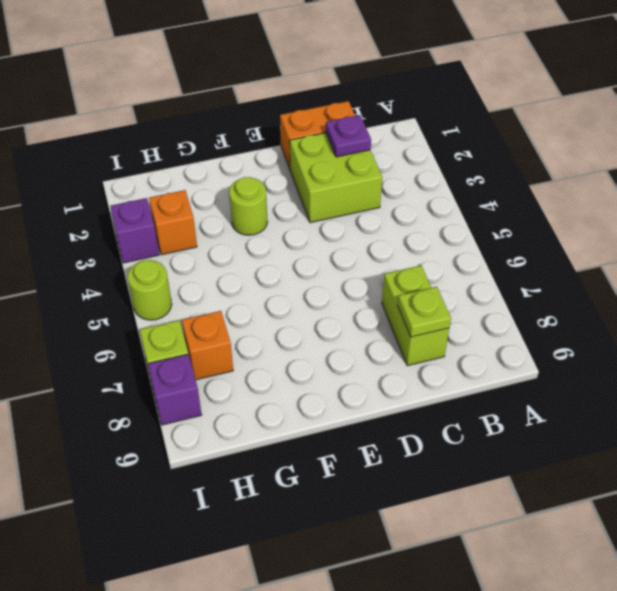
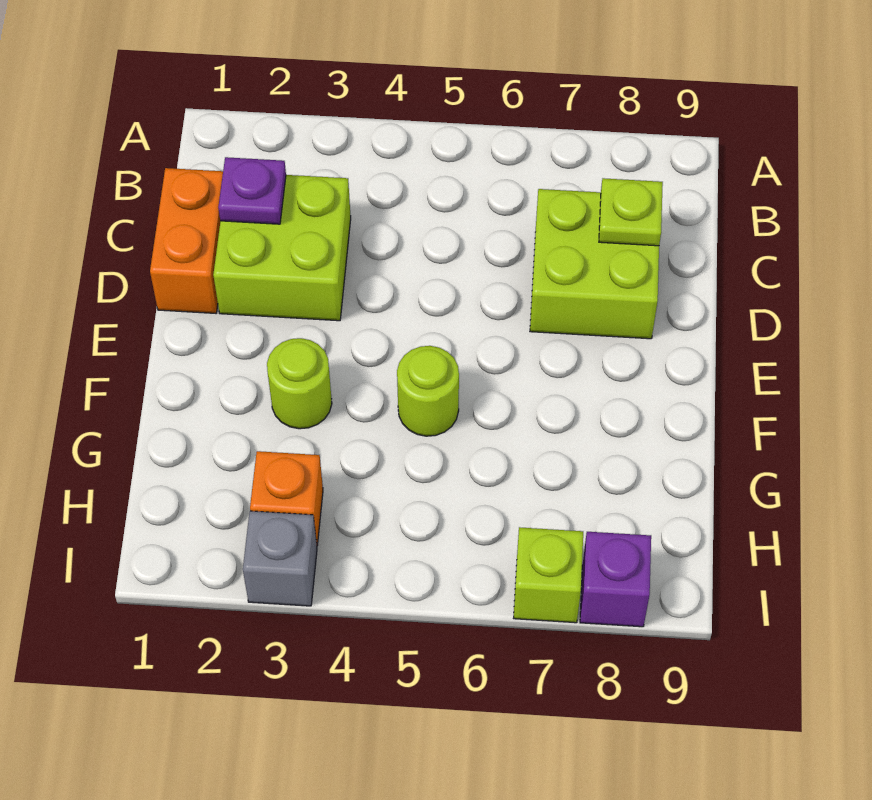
lime 1x2 brick [382,266,449,366] -> lime 2x2 brick [530,189,659,339]
orange 1x1 brick [182,311,233,380] -> none
purple 1x1 brick [110,198,159,263] -> grey 1x1 brick [243,511,317,606]
lime 1x1 round brick [128,260,172,320] -> lime 1x1 round brick moved to [397,346,459,436]

